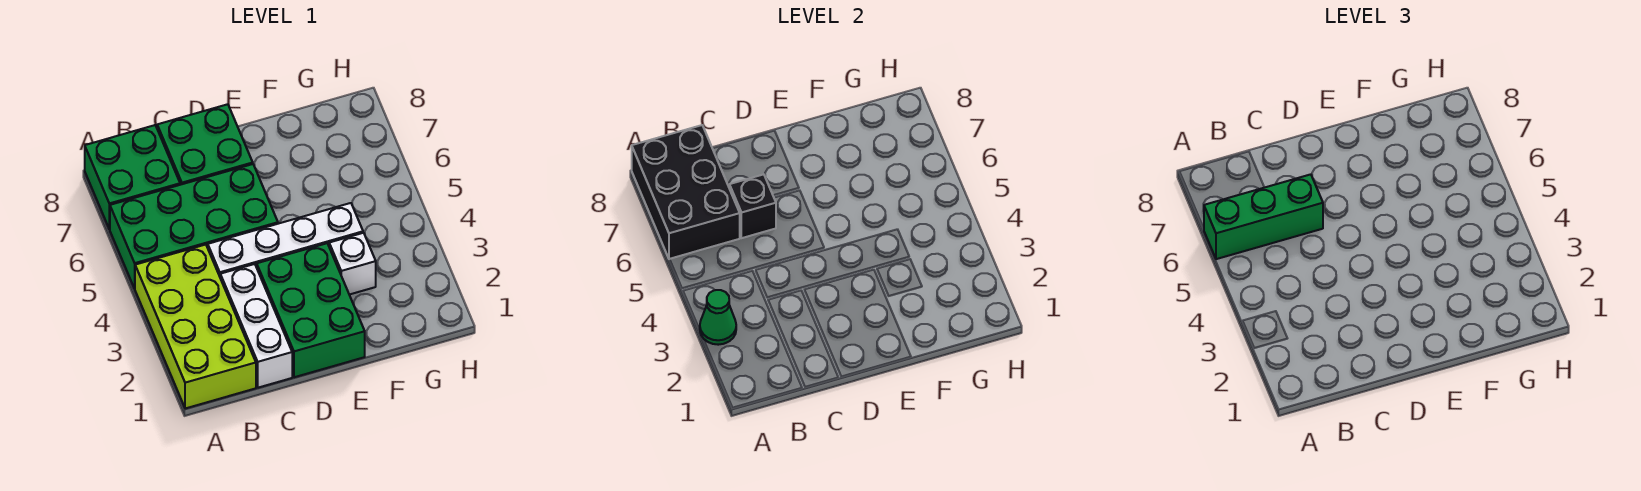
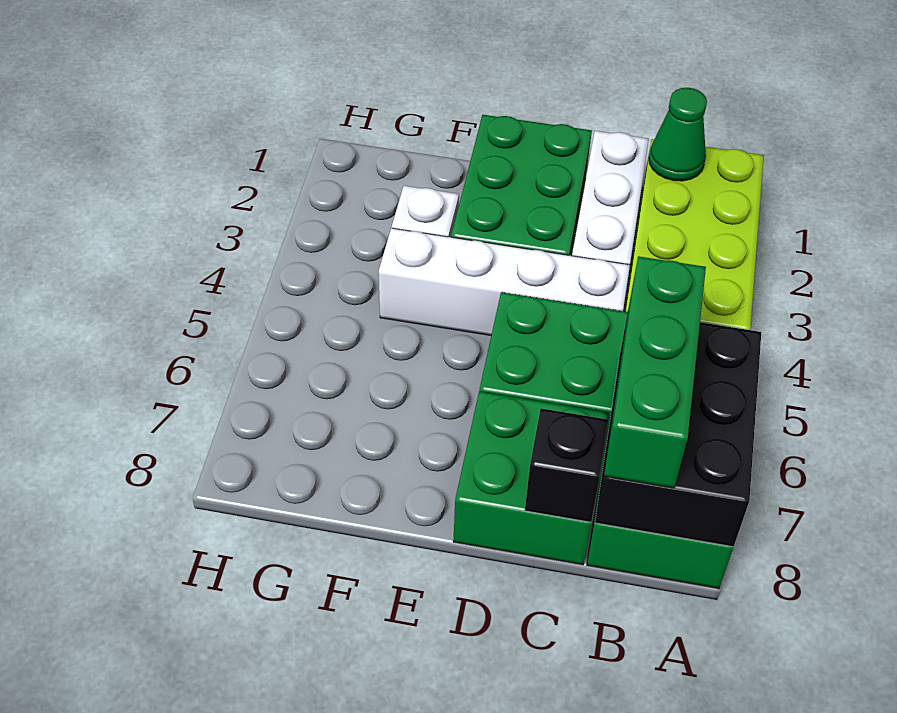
green 1x1 cone [700,290,736,345] -> green 1x1 cone moved to [649,88,707,181]
green 1x3 brick [1204,174,1323,259] -> green 1x3 brick turned to [604,256,706,488]
black 1x1 brick [729,174,776,238] -> black 1x1 brick moved to [525,408,608,522]

